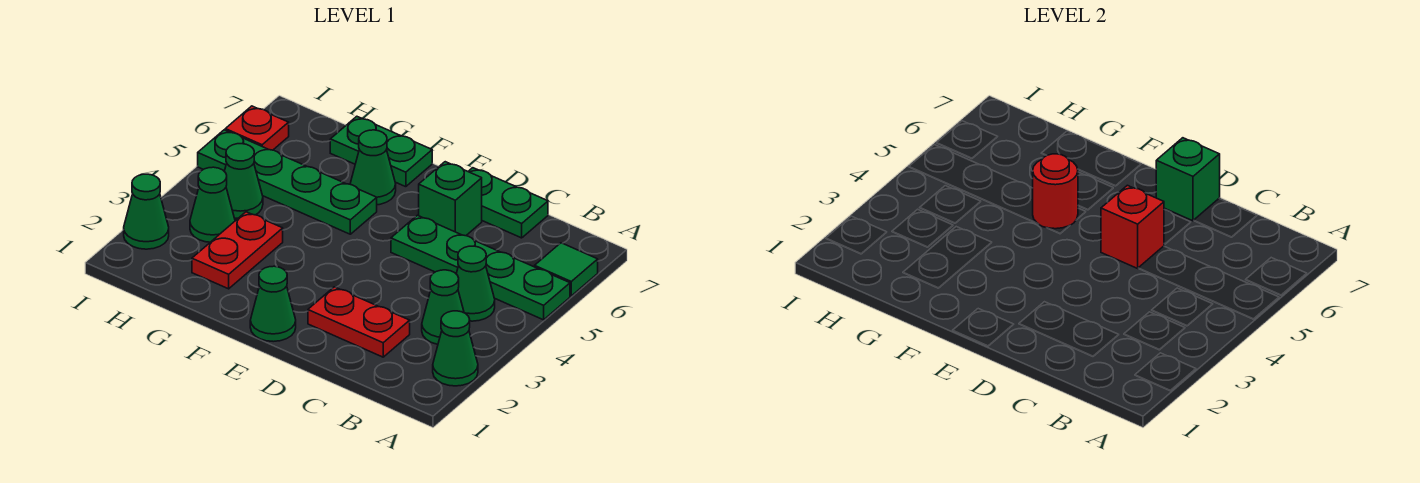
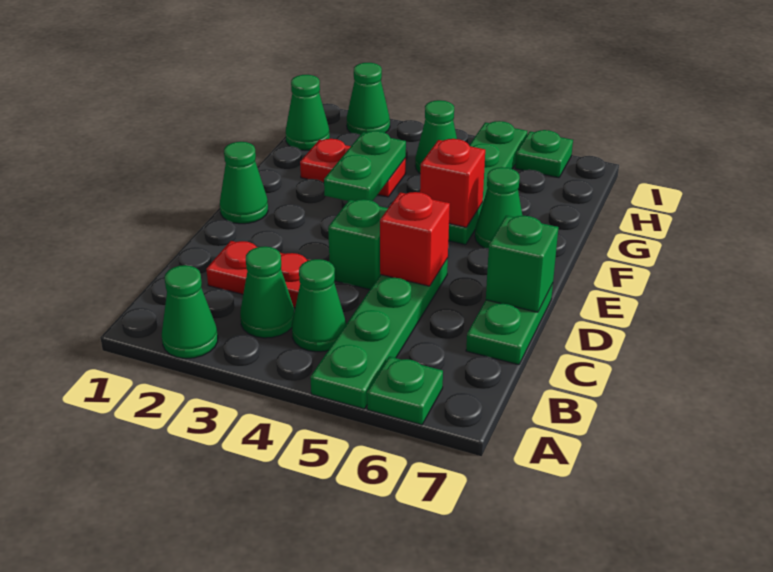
green 1x1 tile [535,243,598,296] -> green 1x1 plate [367,357,443,425]
red 1x2 plate [308,287,410,357] -> red 1x2 plate turned to [206,241,309,308]
green 1x1 brick [419,162,482,236] -> green 1x1 brick moved to [328,199,388,290]
red 1x1 round brick [1033,154,1078,229] -> red 1x1 brick [420,139,485,227]
green 1x2 plate [330,116,432,187] -> green 1x2 plate moved to [324,131,406,201]
green 1x1 cone [190,167,235,242] -> green 1x1 cone moved to [286,75,330,150]
red 1x1 plate [225,106,289,150] -> green 1x1 plate [515,130,573,178]

